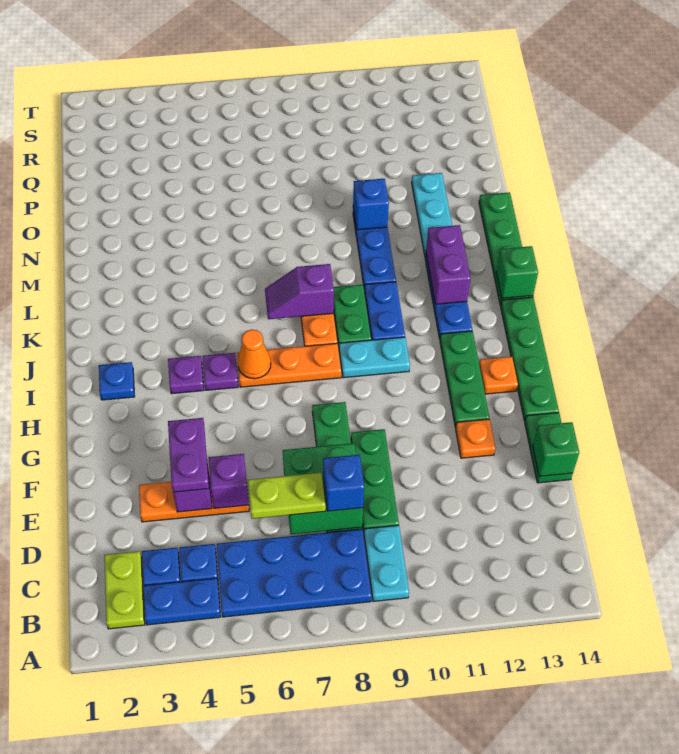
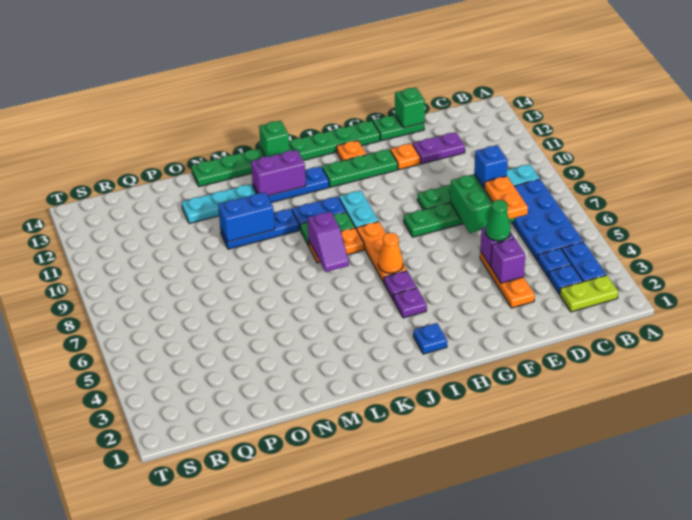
lime 1x2 plate [248,473,326,519] -> orange 1x2 plate [484,176,528,219]
purple 1x2 plate [168,418,209,492] -> purple 1x2 plate moved to [413,132,465,164]
none -> green 1x1 cone [486,200,511,241]
blue 1x1 brick [353,179,389,230] -> blue 1x2 brick [218,192,275,242]

